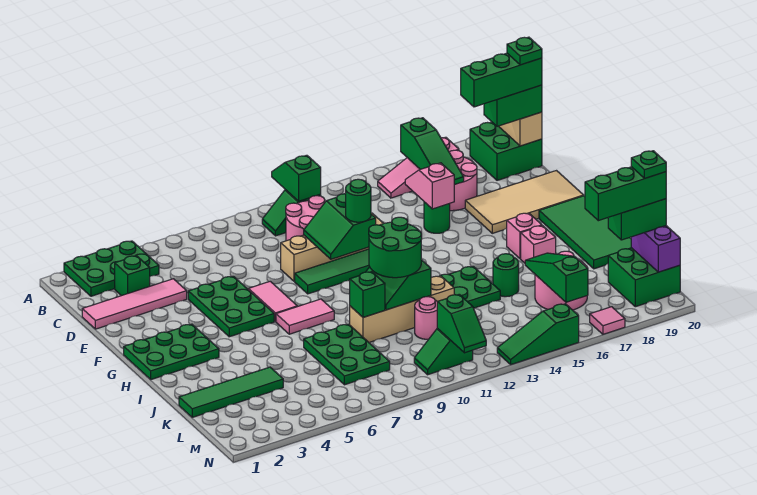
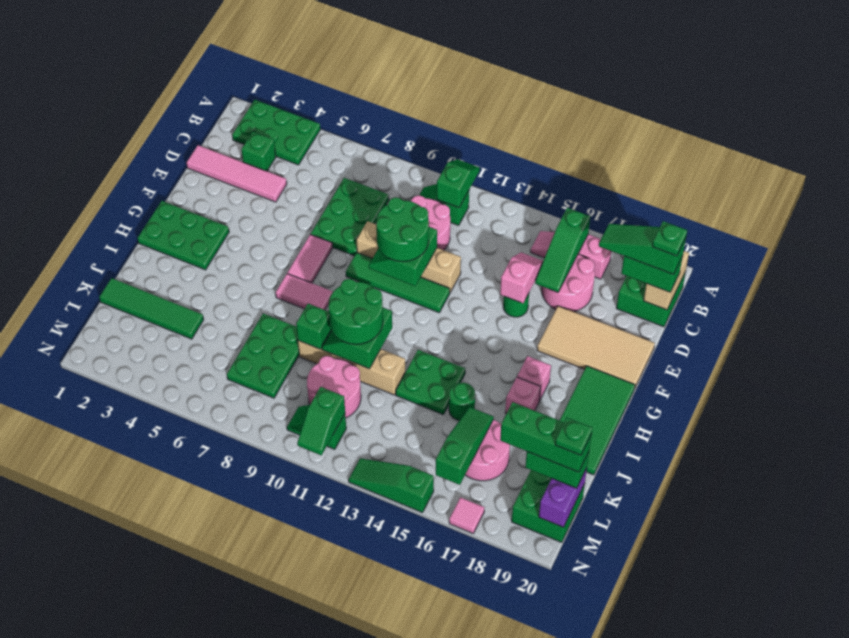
green 1x3 brick [461,53,542,107] -> green 1x3 slope [599,224,686,274]
green 2x3 plate [188,276,274,337] -> green 2x3 plate moved to [311,178,389,256]
green 1x1 round brick [346,179,371,222] -> green 2x2 round brick [376,197,429,262]
pink 1x1 round brick [415,297,438,339] -> pink 2x2 round brick [307,356,361,418]

